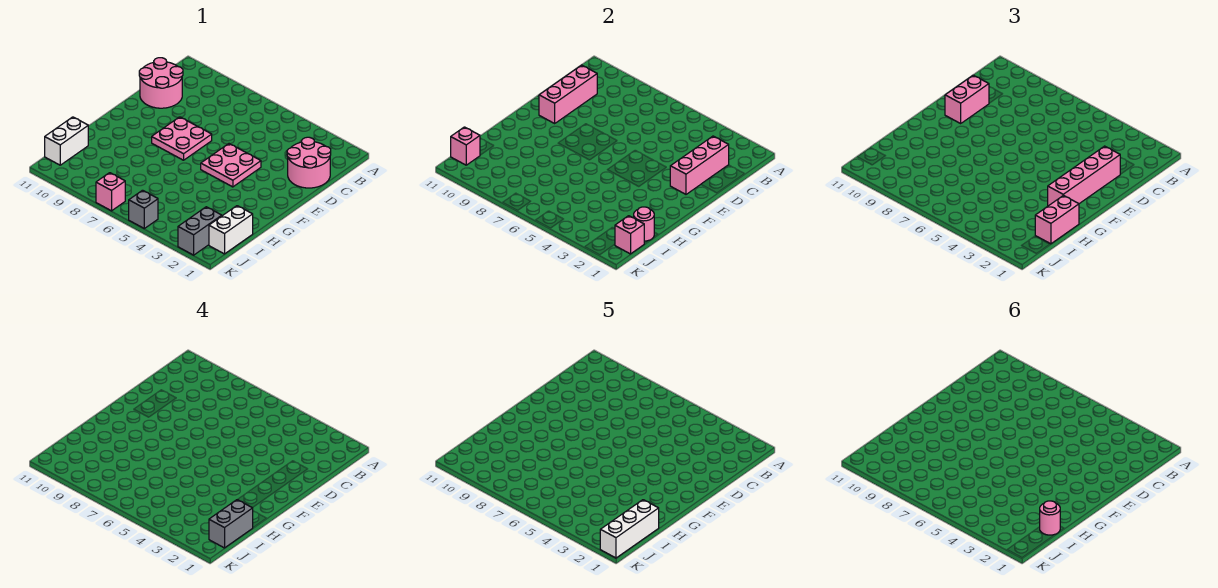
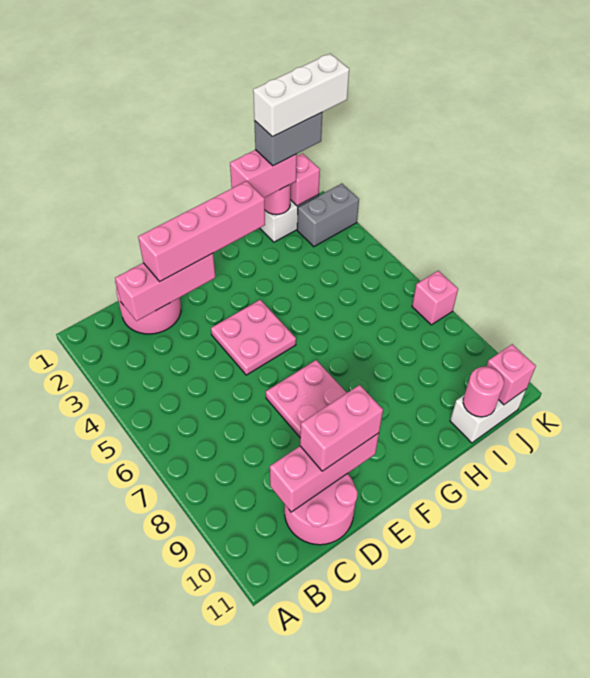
pink 1x1 round brick [1040,501,1060,535] -> pink 1x1 round brick moved to [463,367,504,417]
grey 1x1 brick [129,190,158,228] -> none

